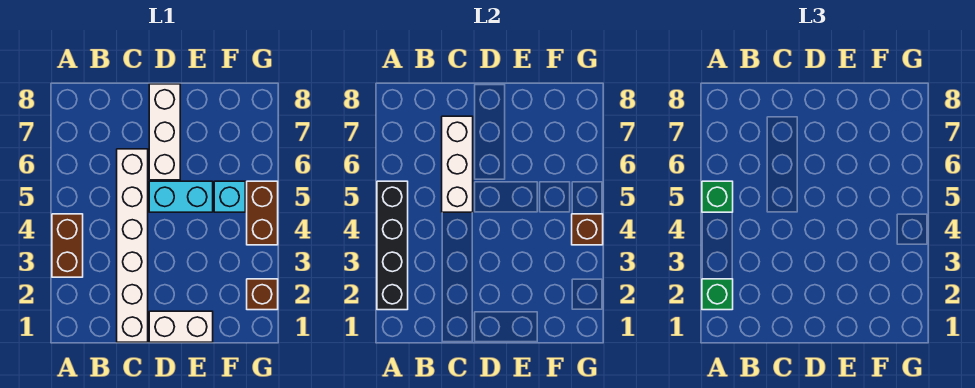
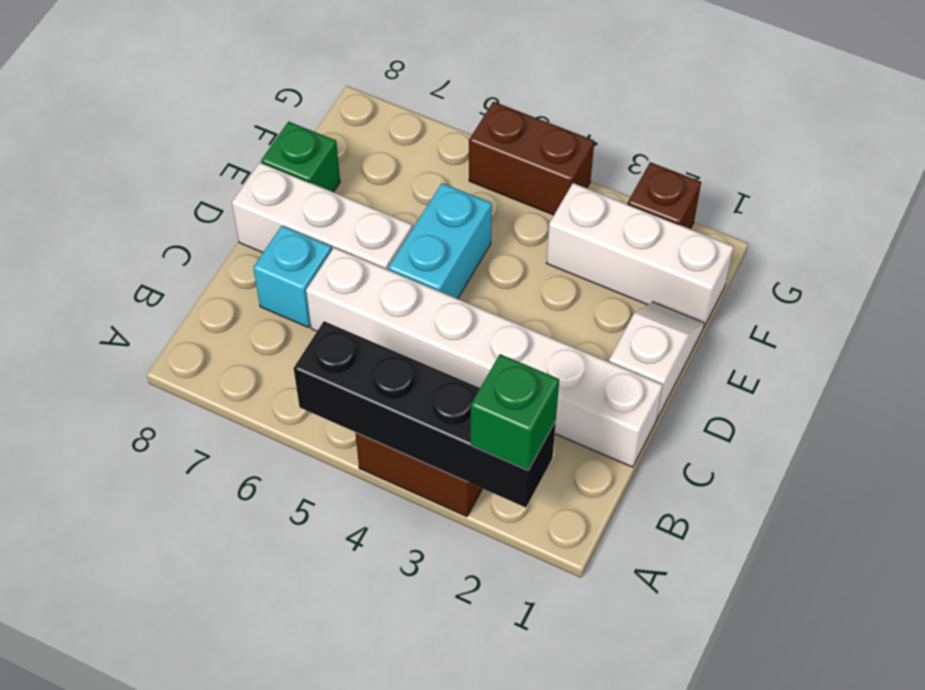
green 1x1 brick [702,181,733,212] -> green 1x1 brick moved to [261,122,340,192]
white 1x3 brick [442,116,473,212] -> white 1x3 brick moved to [546,183,734,328]
white 1x2 brick [149,311,213,342] -> white 1x2 slope [609,302,704,418]
cyan 1x1 brick [214,181,245,212] -> cyan 1x1 brick moved to [253,226,332,327]
brown 1x1 brick [572,214,603,245] -> none

